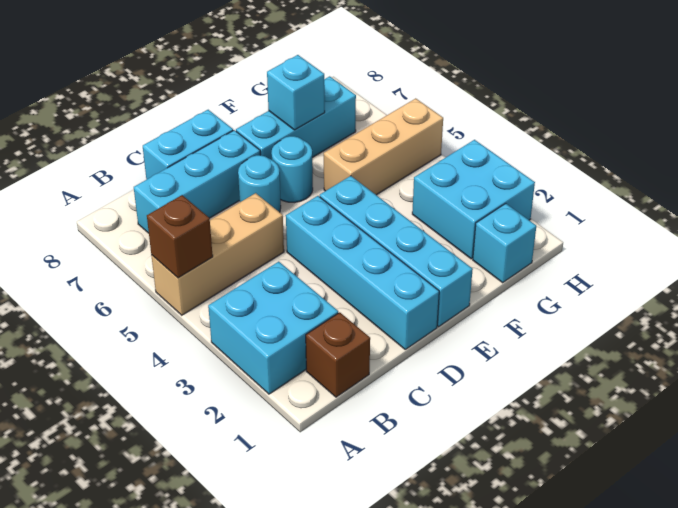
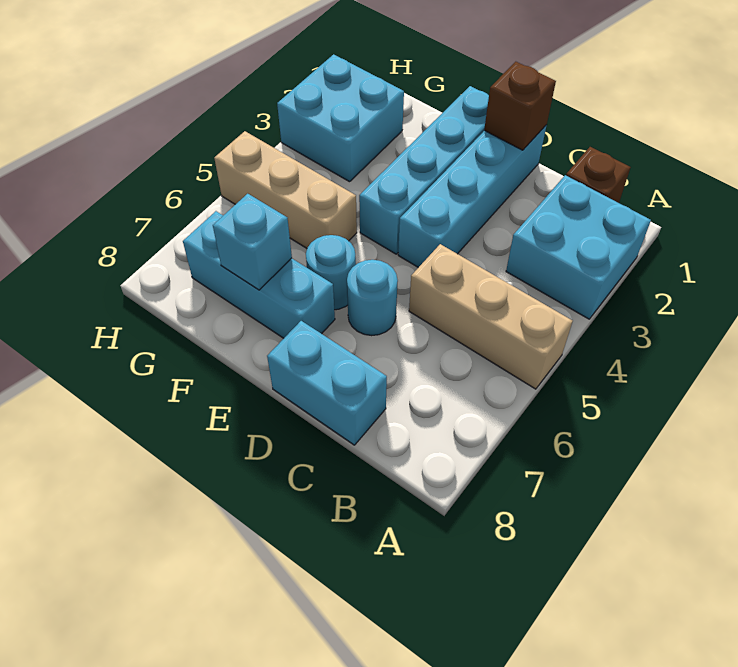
brown 1x1 brick [147,195,213,278] -> brown 1x1 brick moved to [484,62,556,150]
cyan 1x3 brick [134,130,260,233] -> none
cyan 1x1 brick [473,204,536,283] -> none

